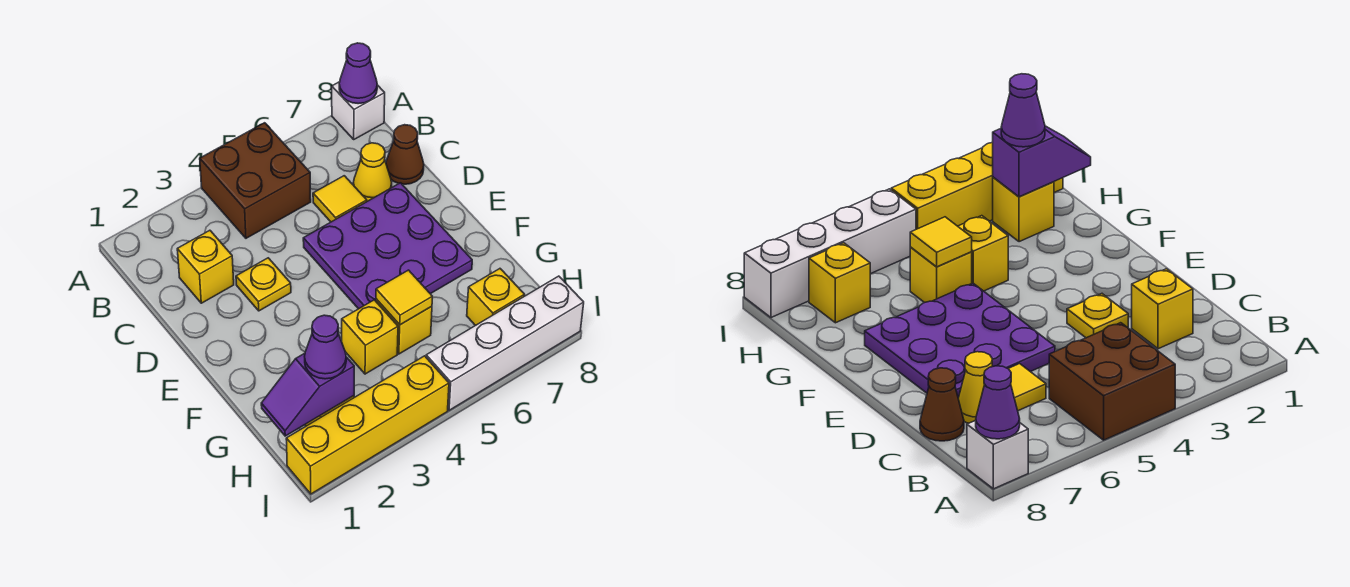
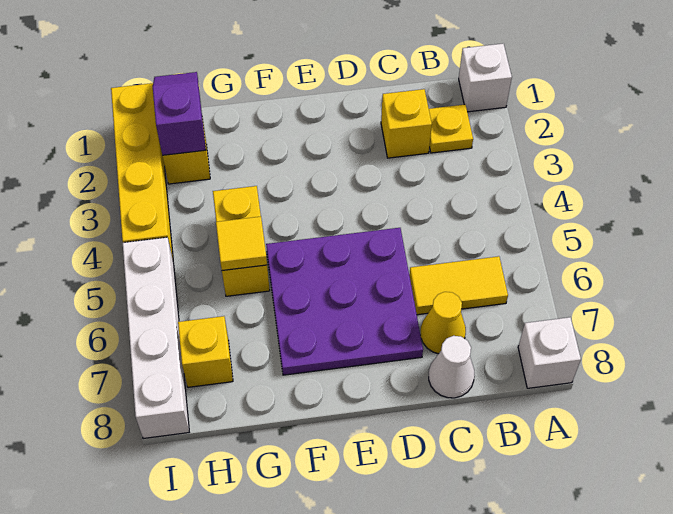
none -> white 1x1 brick [459,44,512,112]
brown 2x2 brick [200,123,311,238] -> none
purple 1x1 cone [339,43,377,104] -> none
yellow 1x1 tile [313,176,367,222] -> yellow 1x2 tile [409,256,508,315]
brown 1x1 cone [386,125,424,184] -> white 1x1 cone [429,336,475,398]
yellow 1x1 plate [236,258,291,311] -> yellow 1x1 plate moved to [429,105,473,153]
purple 1x1 cone [305,315,346,379] -> none

